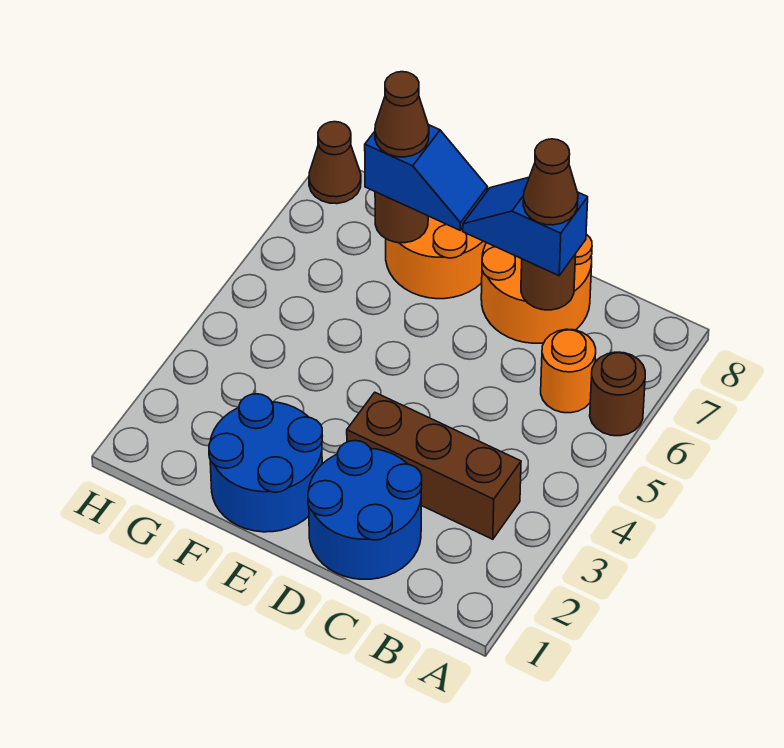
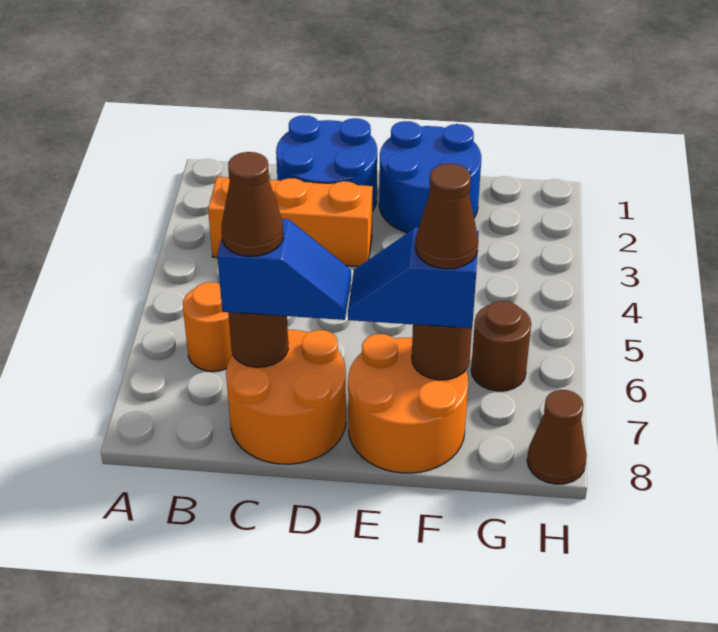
brown 1x1 round brick [590,352,645,436] -> brown 1x1 round brick moved to [471,301,531,391]
brown 1x3 brick [347,392,521,539] -> orange 1x3 brick [208,177,373,267]

